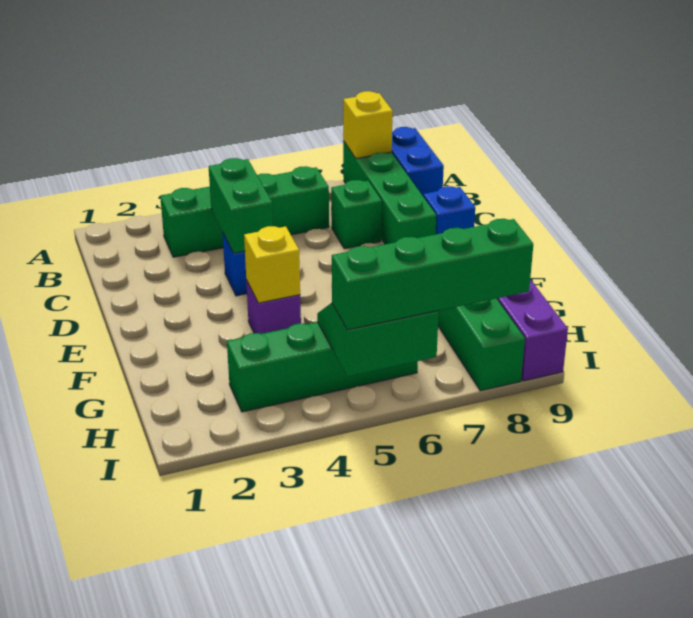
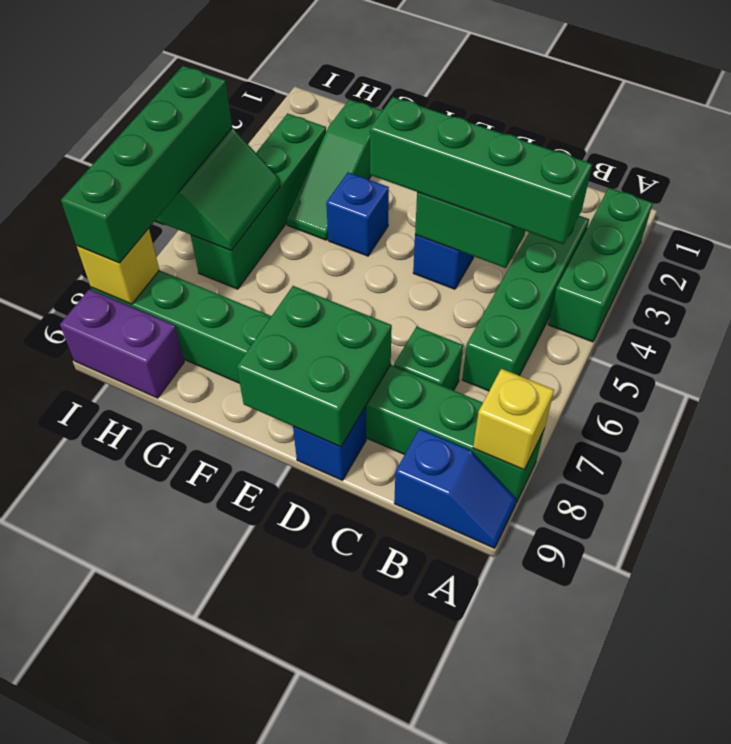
none -> green 1x3 brick [548,188,653,342]
blue 1x2 brick [392,127,444,195] -> blue 1x2 slope [394,429,517,548]
none -> green 1x4 brick [370,97,592,244]
none -> green 2x2 brick [237,286,392,447]
purple 1x1 brick [246,280,301,334] -> blue 1x1 brick [326,172,389,256]
yellow 1x1 brick [244,226,300,303] -> yellow 1x1 brick moved to [77,228,159,304]
none -> green 1x3 slope [287,100,382,240]

